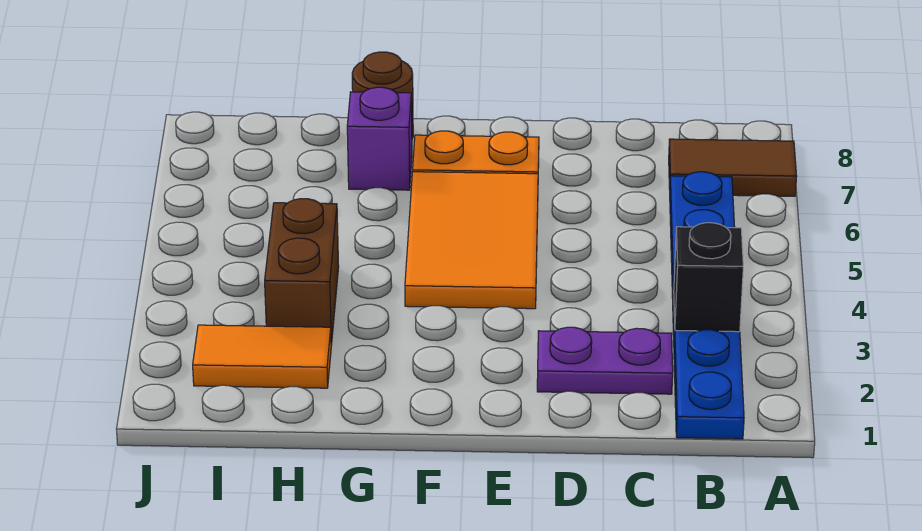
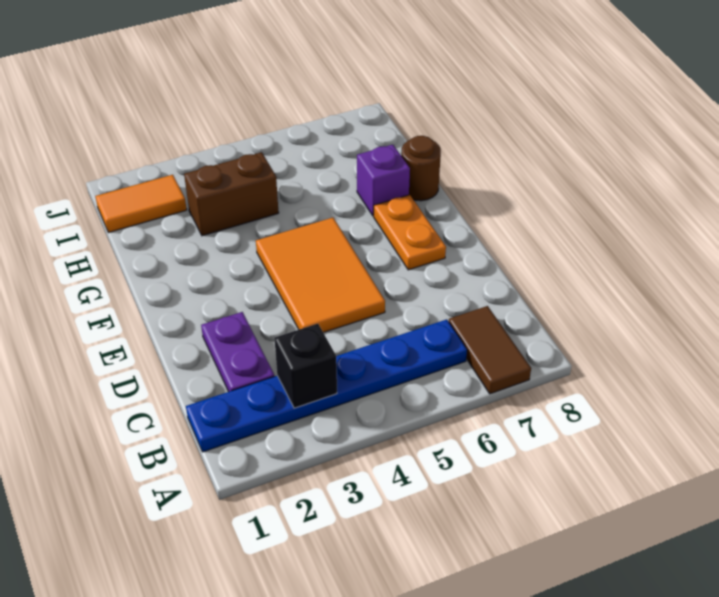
orange 2x3 tile [405,172,538,309] -> orange 2x3 tile turned to [256,218,385,333]
orange 1x2 tile [193,325,331,388] -> orange 1x2 tile turned to [95,175,187,232]

